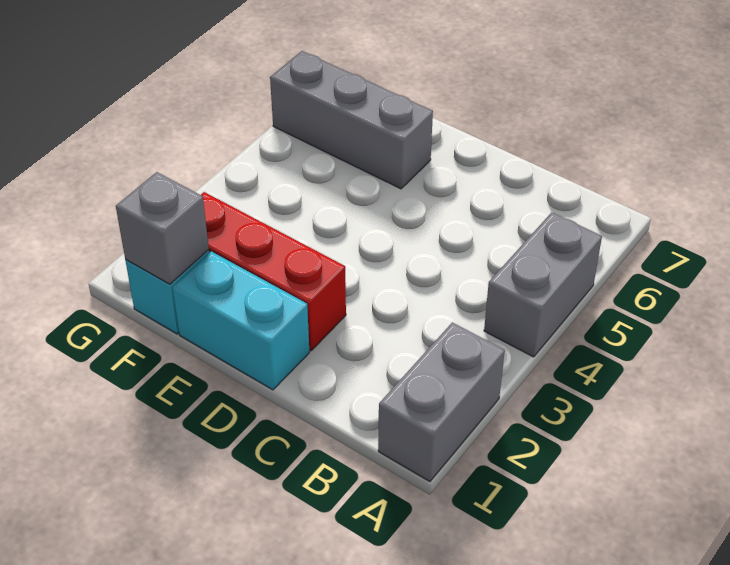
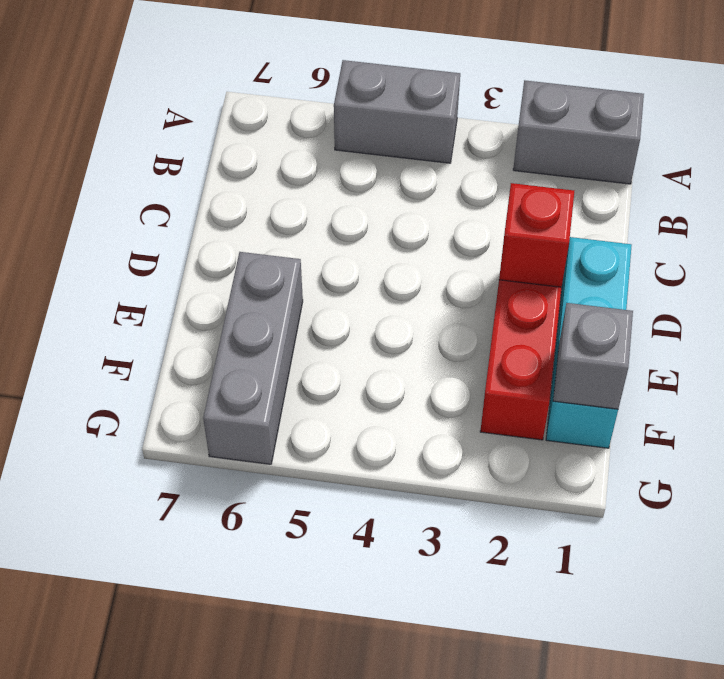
none -> red 1x1 brick [499,183,574,287]

